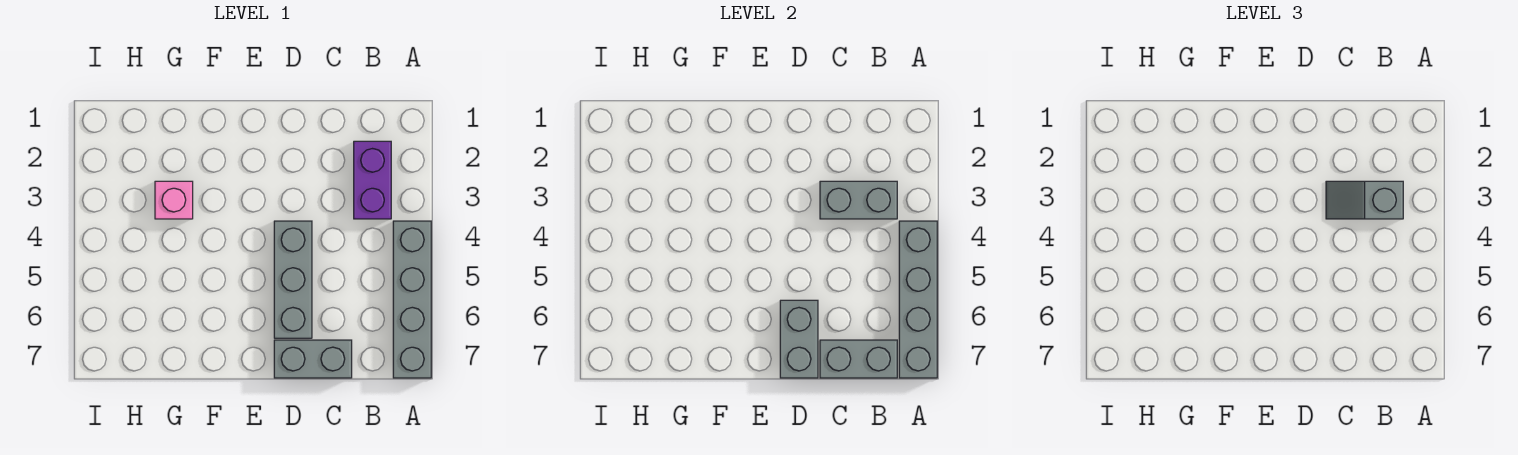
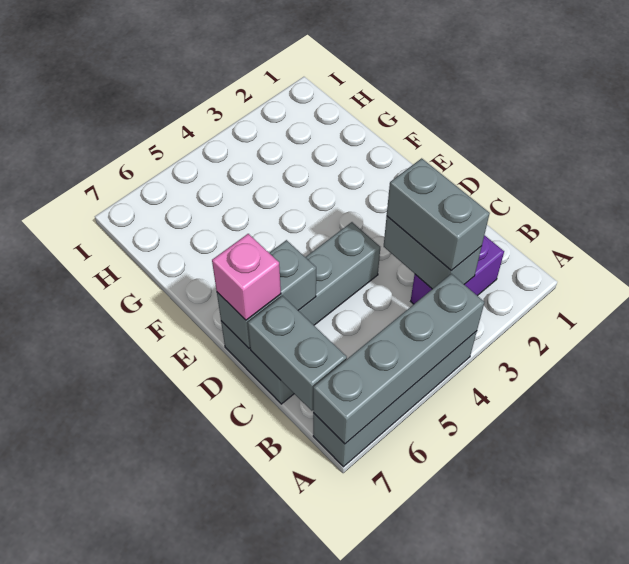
grey 1x2 slope [1326,181,1403,219] -> grey 1x2 brick [387,158,490,271]
pink 1x1 brick [155,181,193,219] -> pink 1x1 brick moved to [212,234,281,320]

